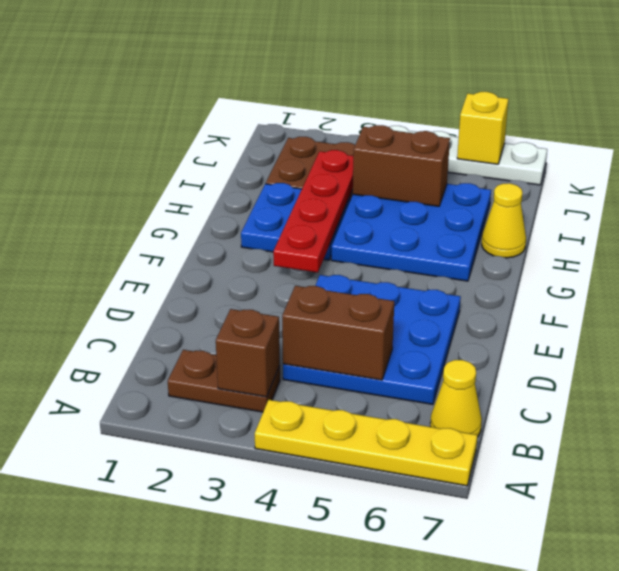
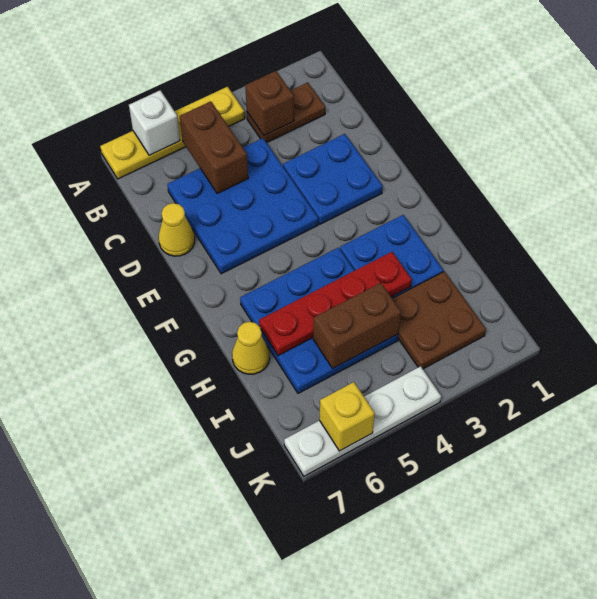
none -> white 1x1 brick [129,90,180,155]
yellow 1x1 cone [430,360,482,437] -> yellow 1x1 cone moved to [159,203,195,256]
brown 1x2 brick [282,286,394,380] -> brown 1x2 brick turned to [180,101,248,194]
none -> blue 2x2 plate [283,134,383,224]
red 1x4 plate [273,150,353,273] -> red 1x4 plate turned to [259,252,412,356]

